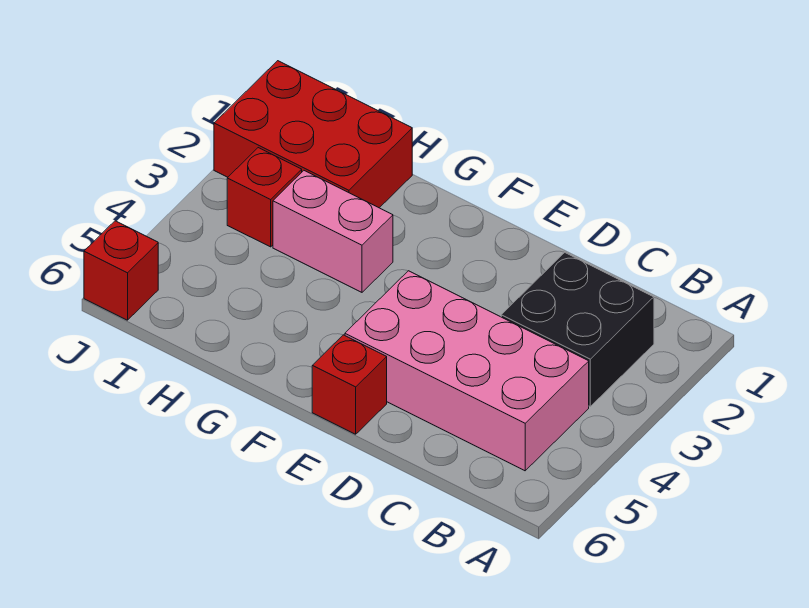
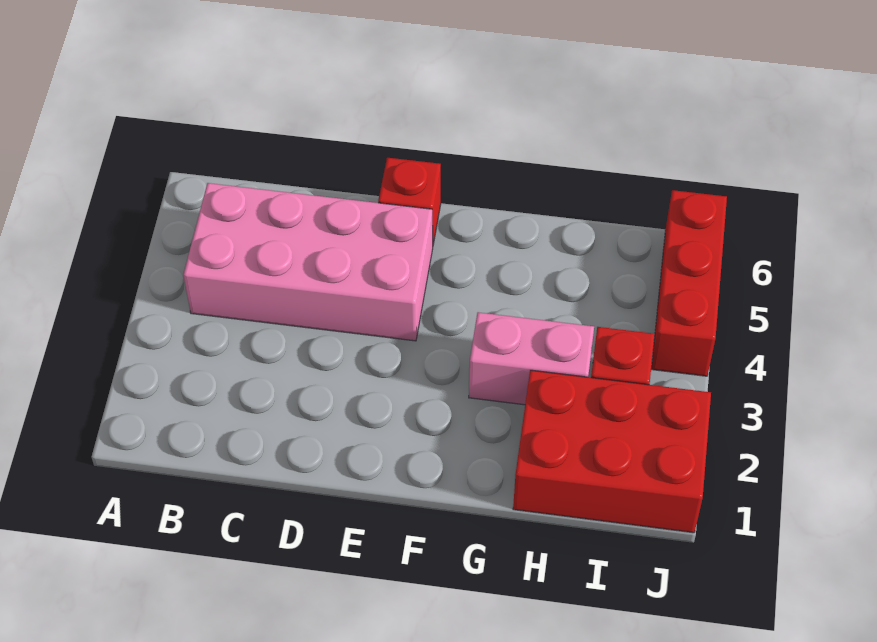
black 2x2 brick [501,253,654,406] -> none
red 1x1 brick [84,221,158,320] -> red 1x3 brick [652,190,727,376]

